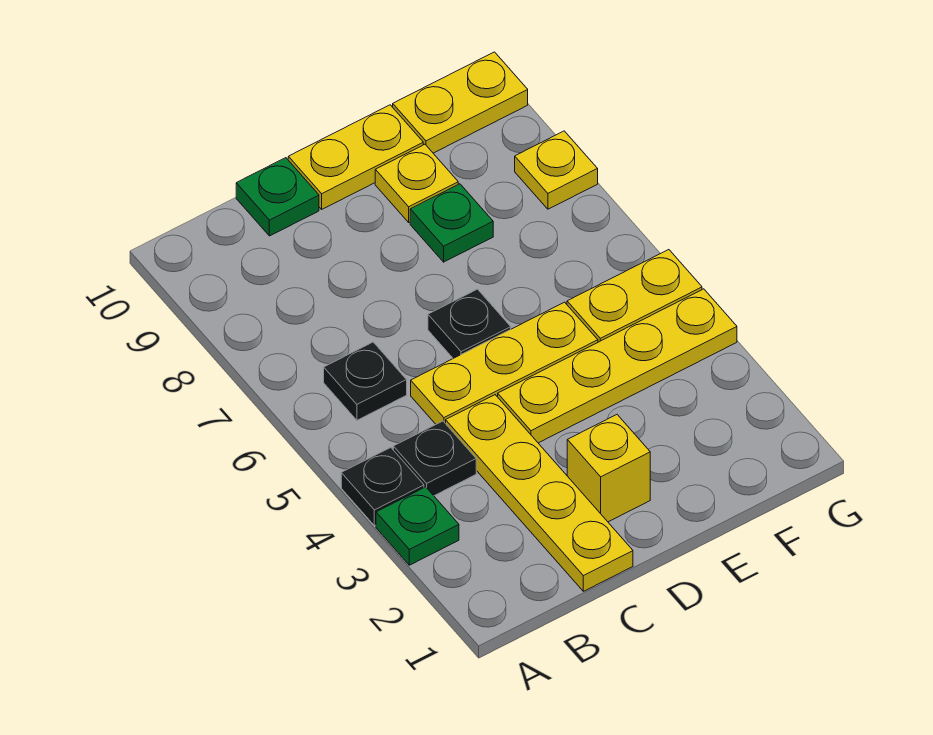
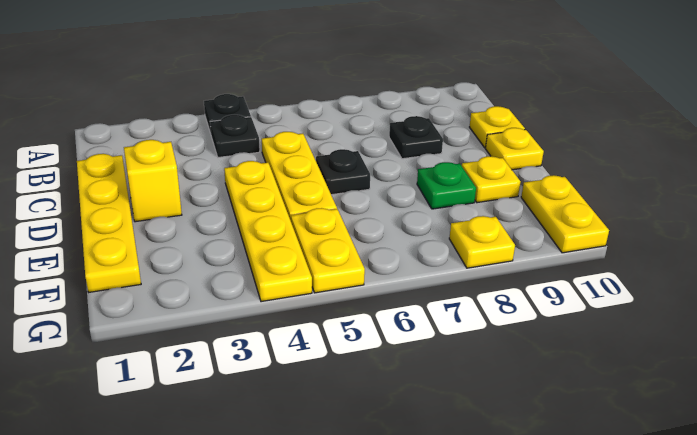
green 1x1 plate [376,487,459,565] -> none
black 1x1 plate [324,342,407,420] -> black 1x1 plate moved to [389,116,443,159]
yellow 1x4 plate [446,395,633,591] -> yellow 1x4 plate turned to [77,154,141,292]
green 1x1 plate [236,158,319,236] -> yellow 1x1 plate [470,106,525,148]
yellow 1x2 plate [288,105,423,209] -> yellow 1x1 plate [486,128,544,170]

